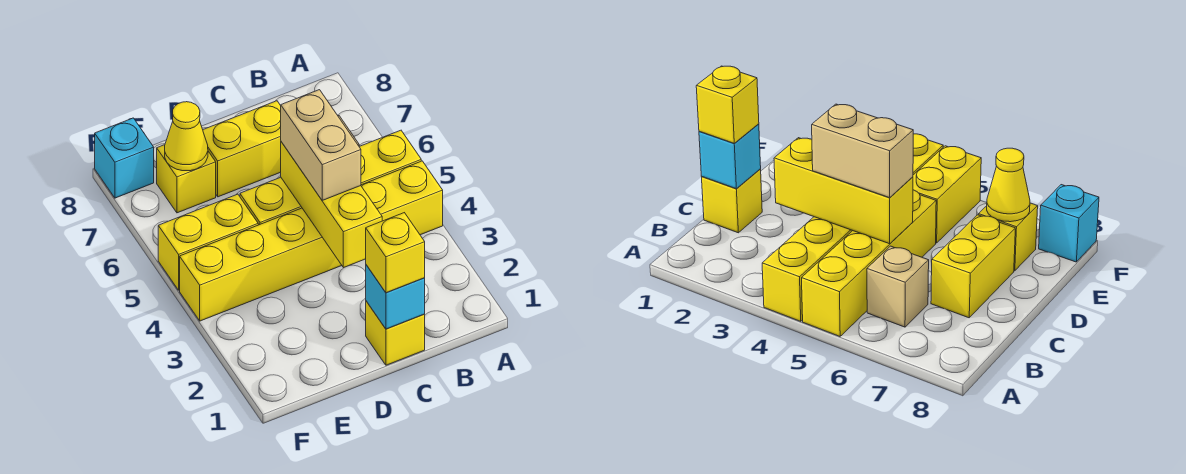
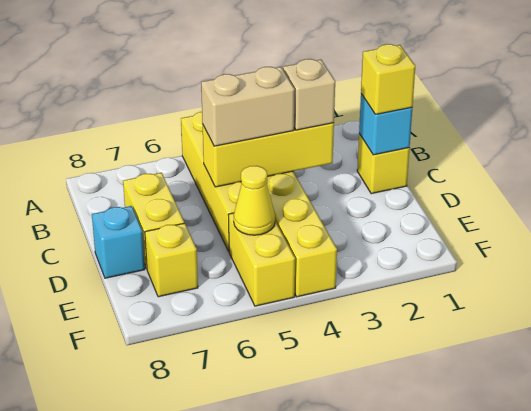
tan 1x1 brick [867,246,929,327] -> tan 1x1 brick moved to [283,59,335,130]
yellow 1x1 cone [165,102,208,171] -> yellow 1x1 cone moved to [234,166,275,235]
cyan 1x1 brick [95,118,154,198] -> cyan 1x1 brick moved to [92,206,145,278]

